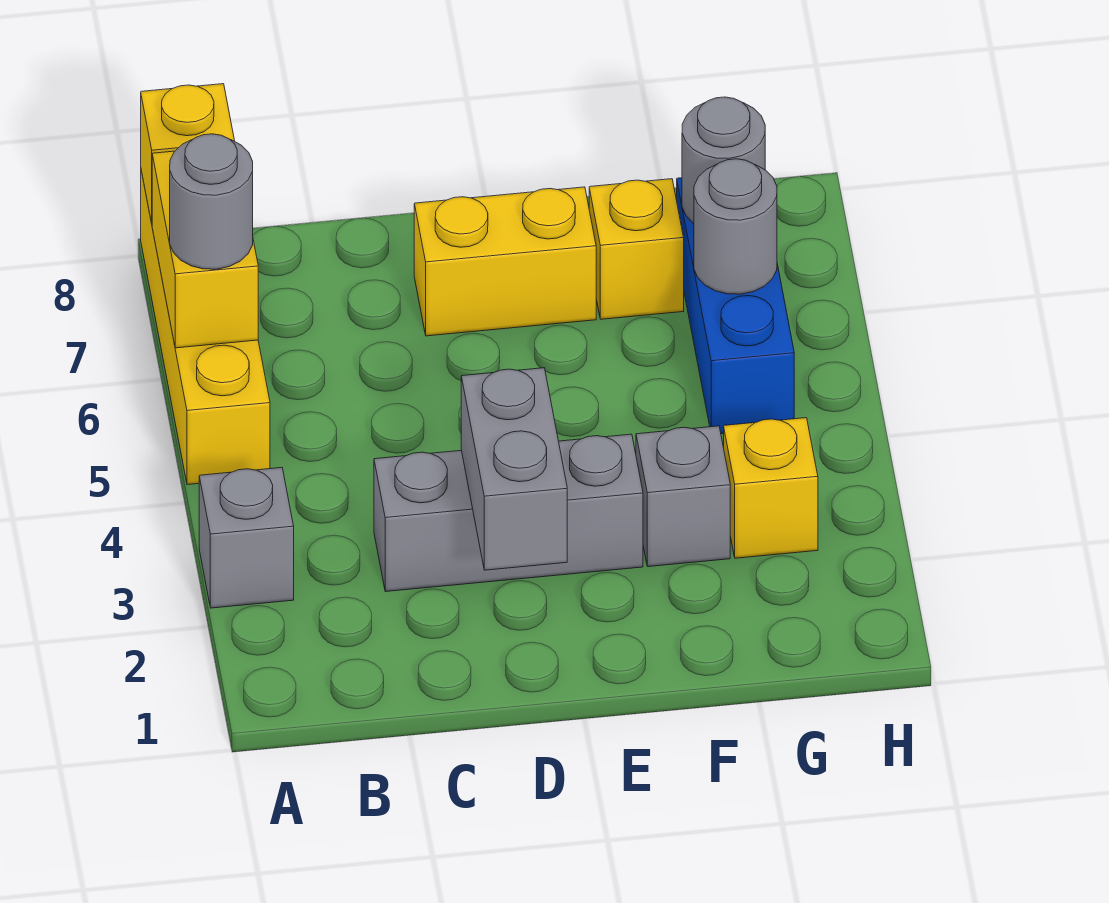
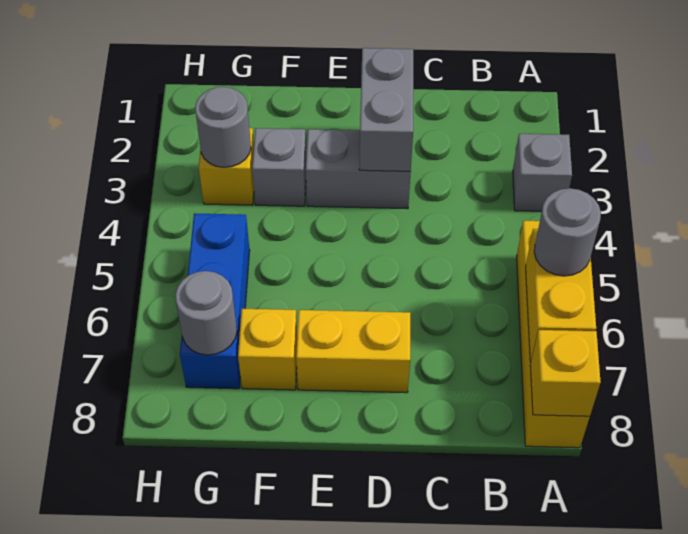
grey 1x3 brick [374,434,643,592] -> grey 1x2 brick [306,129,411,209]
grey 1x1 round brick [694,159,777,294] -> grey 1x1 round brick moved to [195,87,251,167]

